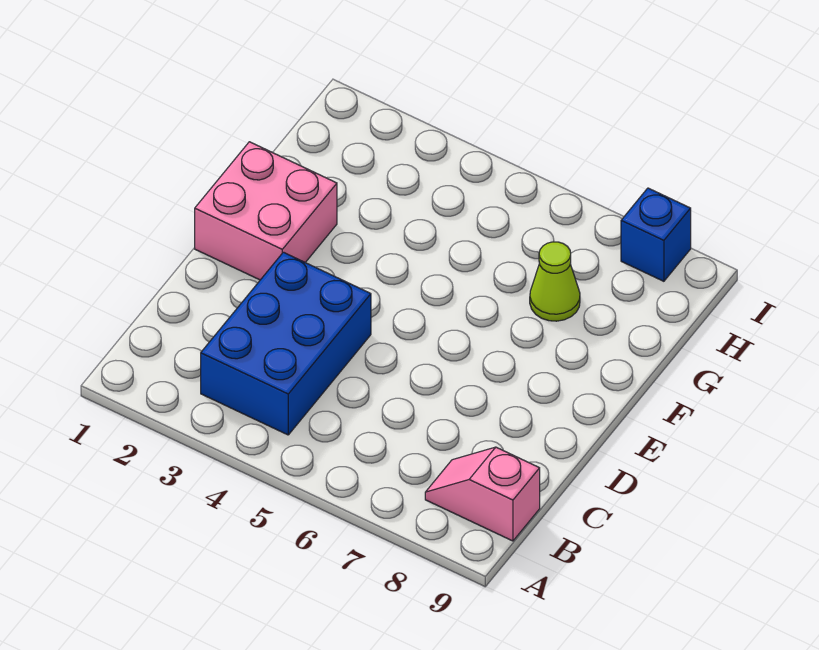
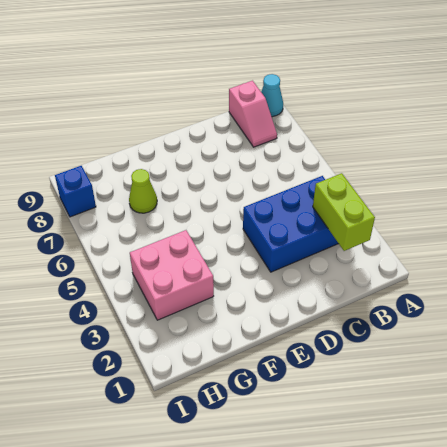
none -> cyan 1x1 cone [261,74,283,117]
none -> lime 1x2 brick [313,173,375,251]
pink 2x2 brick [195,142,337,280] -> pink 2x2 brick moved to [130,230,214,320]

